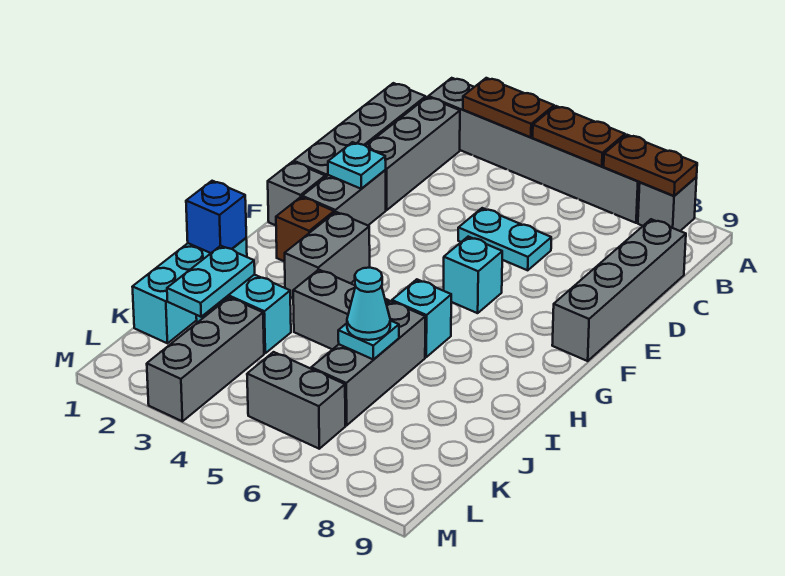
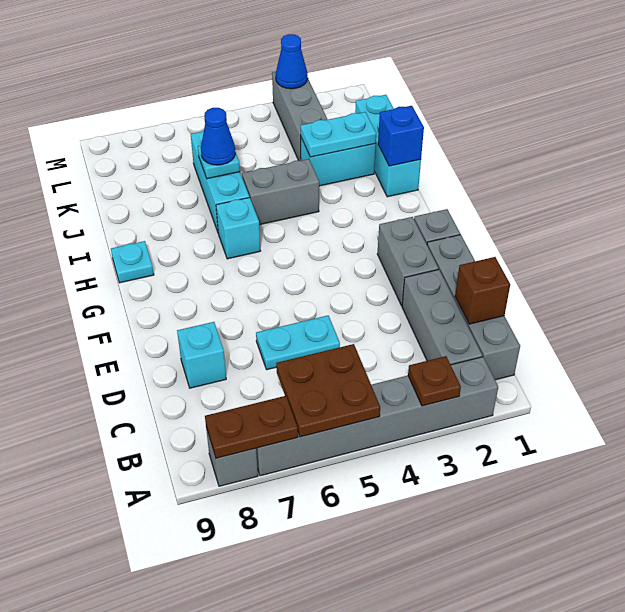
brown 1x2 plate [463,78,554,137] -> brown 1x1 plate [408,356,461,406]
brown 1x2 plate [533,106,625,166] -> brown 2x2 plate [276,344,380,437]
grey 1x4 brick [552,219,686,361] -> none
cyan 1x1 plate [328,142,386,189] -> cyan 1x1 plate moved to [111,241,154,283]
cyan 1x1 brick [444,237,502,313] -> cyan 1x1 brick moved to [177,322,226,388]
brown 1x1 brick [276,197,334,262] -> brown 1x1 brick moved to [455,257,510,324]
grey 1x2 brick [285,212,370,298] -> none
grey 1x3 brick [311,301,425,425] -> cyan 1x3 brick [191,131,249,232]
cyan 1x2 plate [167,246,255,317] -> cyan 1x2 plate turned to [301,112,376,157]
cyan 1x1 cone [347,268,390,340] -> blue 1x1 cone [201,108,235,165]
grey 1x2 brick [247,352,345,449] -> none
none -> blue 1x1 cone [276,34,308,89]

